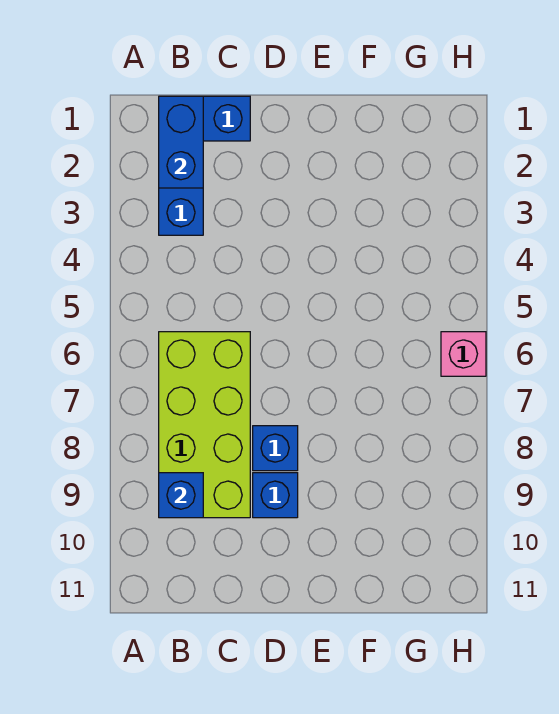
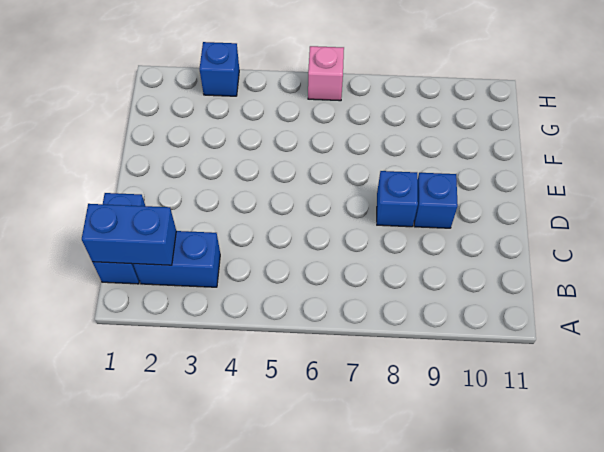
lime 2x4 brick [159,332,250,518] -> none
blue 1x1 brick [159,473,203,518] -> blue 1x1 brick moved to [200,42,239,96]

